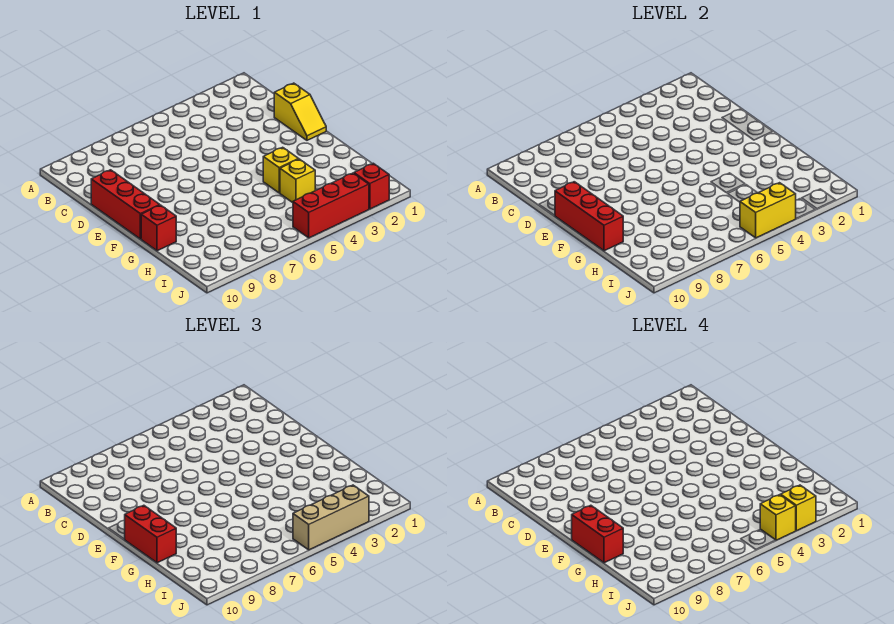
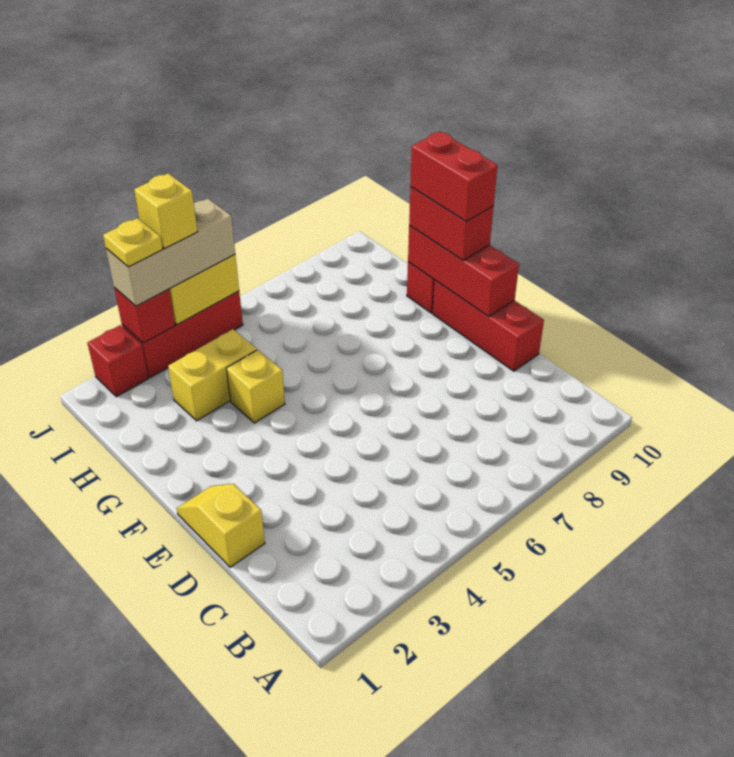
yellow 1x1 brick [280,159,315,203] -> yellow 1x2 brick [168,329,257,421]
none -> red 1x1 brick [114,288,175,343]
yellow 1x1 brick [781,485,816,531] -> yellow 1x1 plate [103,218,163,267]

